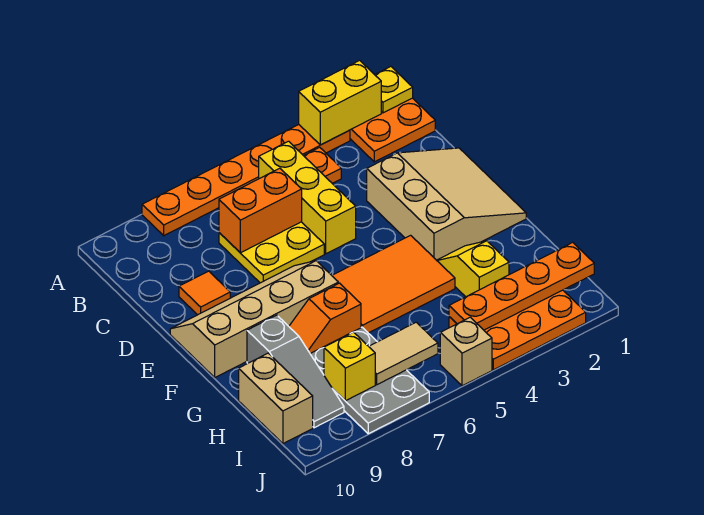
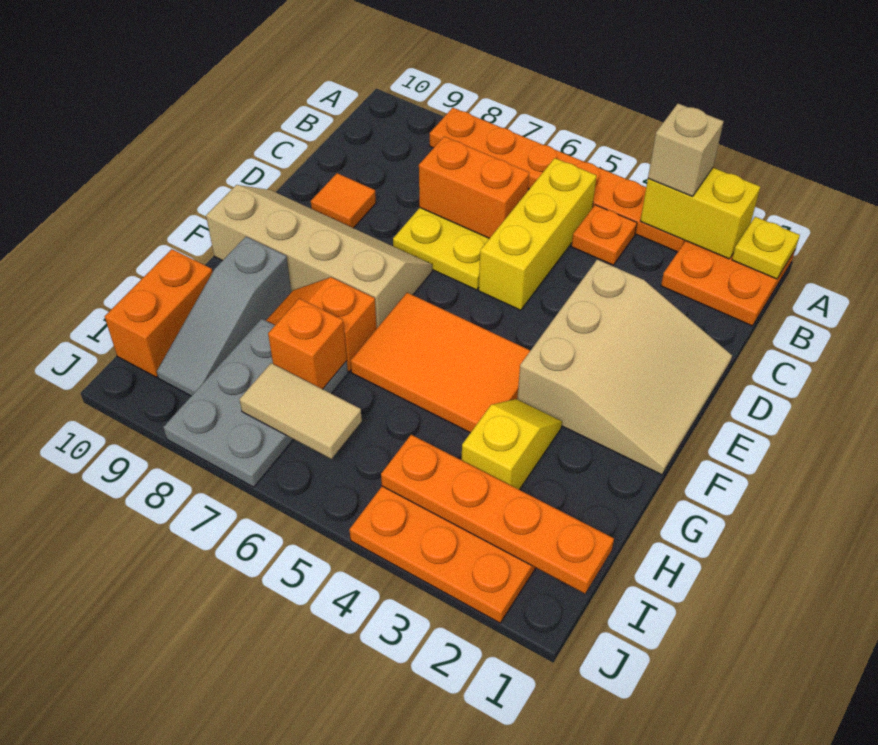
none -> orange 1x1 brick [268,298,347,389]
tan 1x2 brick [239,353,313,444] -> orange 1x2 brick [105,249,213,377]
yellow 1x1 brick [324,332,375,401] -> none
tan 1x1 brick [440,317,492,386] -> tan 1x1 brick moved to [648,104,724,196]

